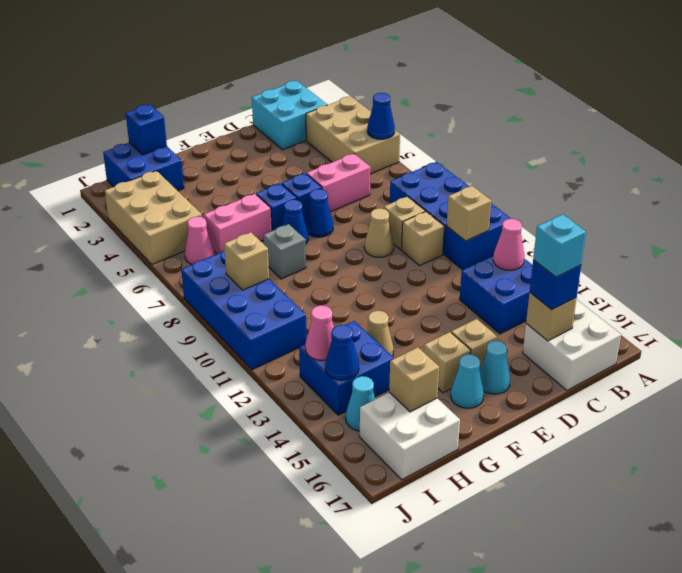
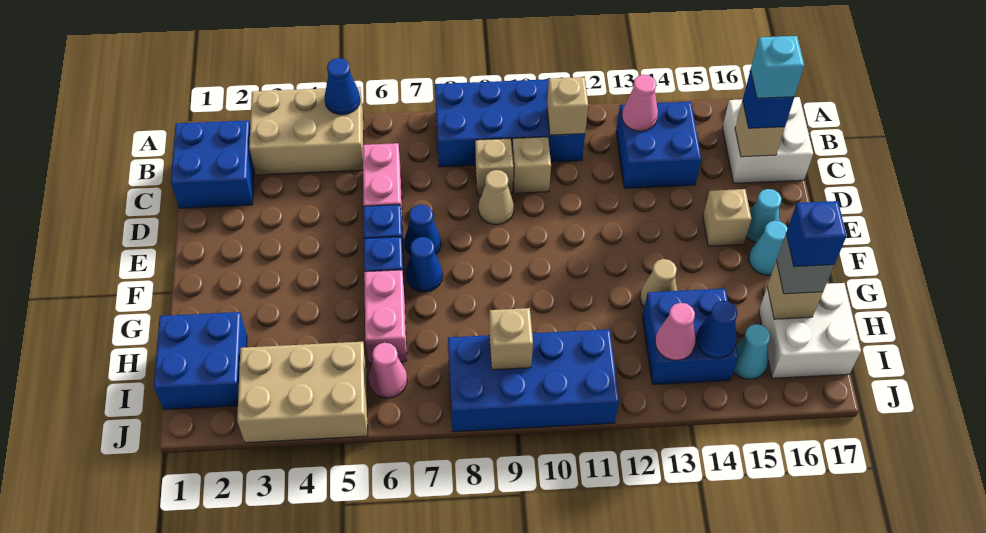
cyan 2x2 brick [252,81,327,150] -> blue 2x2 brick [171,120,254,208]
tan 1x1 brick [424,332,471,393] -> none
grey 1x1 brick [264,224,306,279] -> grey 1x1 brick moved to [776,234,834,294]
blue 1x1 brick [126,104,167,155] -> blue 1x1 brick moved to [786,201,847,267]

